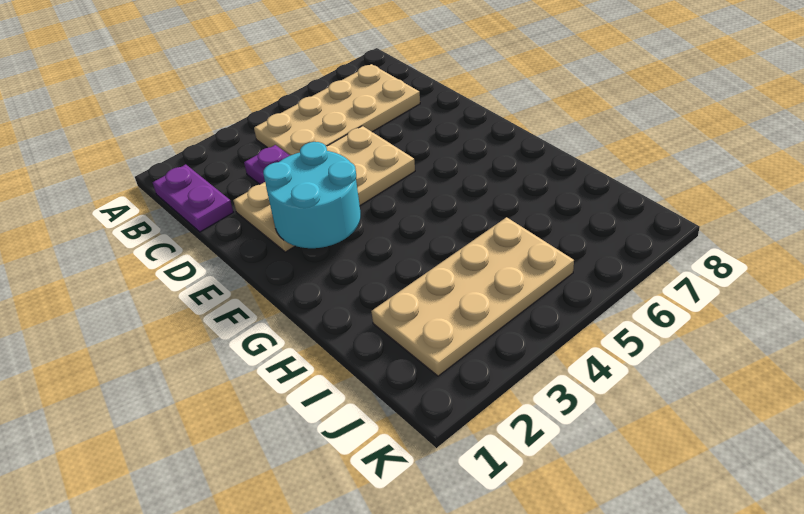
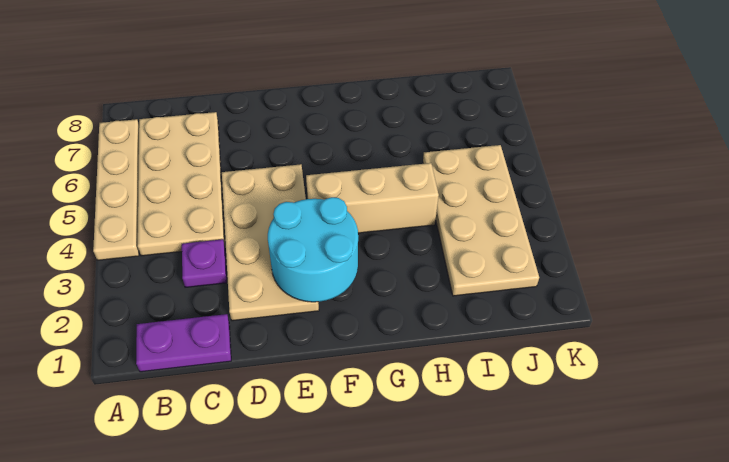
none -> tan 1x4 plate [93,119,139,260]
none -> tan 1x3 brick [306,163,439,233]

